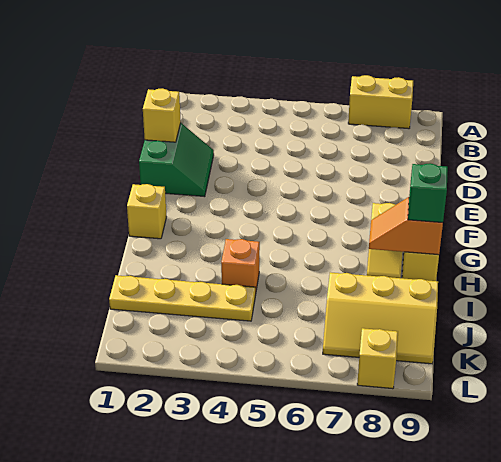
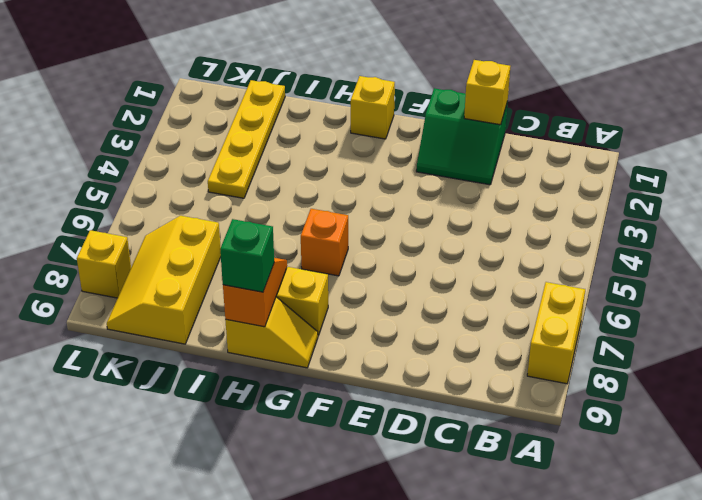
orange 1x1 brick [221,239,260,295] -> orange 1x1 brick moved to [301,209,348,276]

